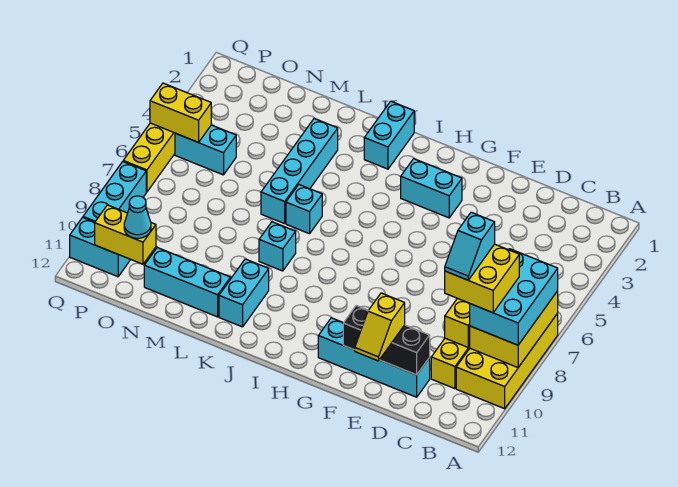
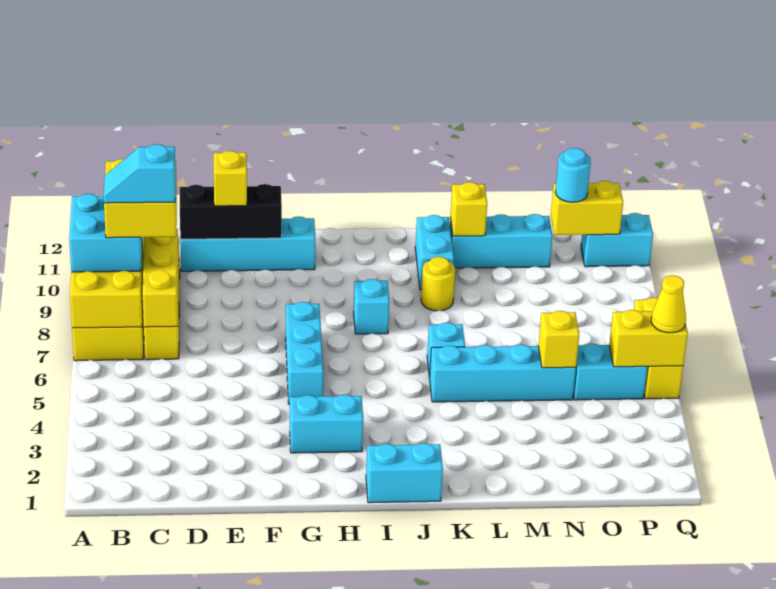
cyan 2x3 brick [470,249,558,345] -> cyan 2x2 brick [69,194,142,272]
cyan 1x2 slope [445,212,495,280] -> cyan 1x2 slope turned to [104,144,176,203]
cyan 1x2 brick [364,101,414,169] -> cyan 1x2 brick turned to [366,443,443,503]
cyan 1x1 brick [259,222,296,271] -> cyan 1x1 brick moved to [354,279,389,334]
none -> yellow 1x1 round brick [421,257,455,311]
cyan 1x4 brick [261,119,338,224] -> cyan 1x4 brick turned to [429,345,576,402]
none -> yellow 1x1 brick [450,182,487,236]
none -> yellow 1x1 brick [538,311,579,368]
cyan 1x1 cone [124,196,151,238] -> cyan 1x1 round brick [555,148,591,202]
none -> yellow 1x1 cone [651,275,686,333]
cyan 1x3 brick [83,162,146,222] -> cyan 1x3 brick moved to [286,302,323,404]

